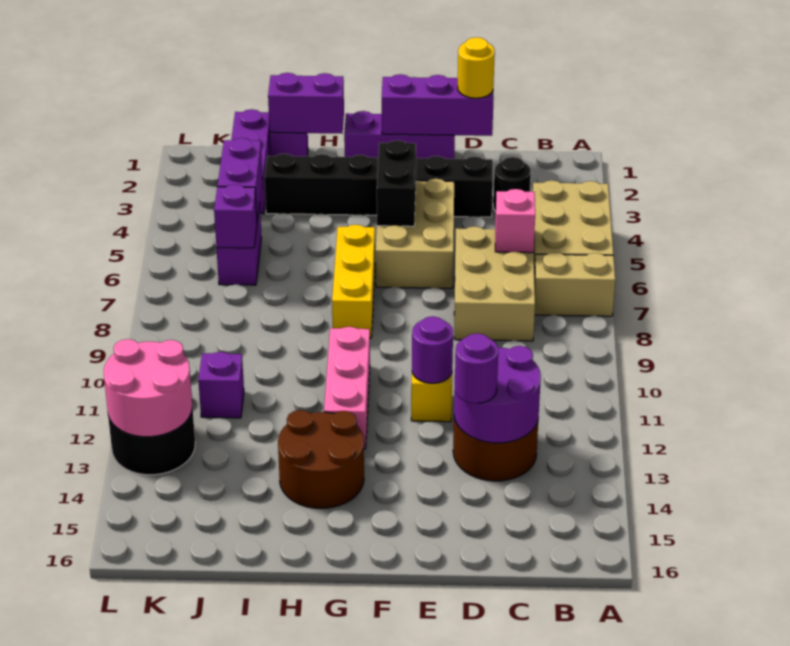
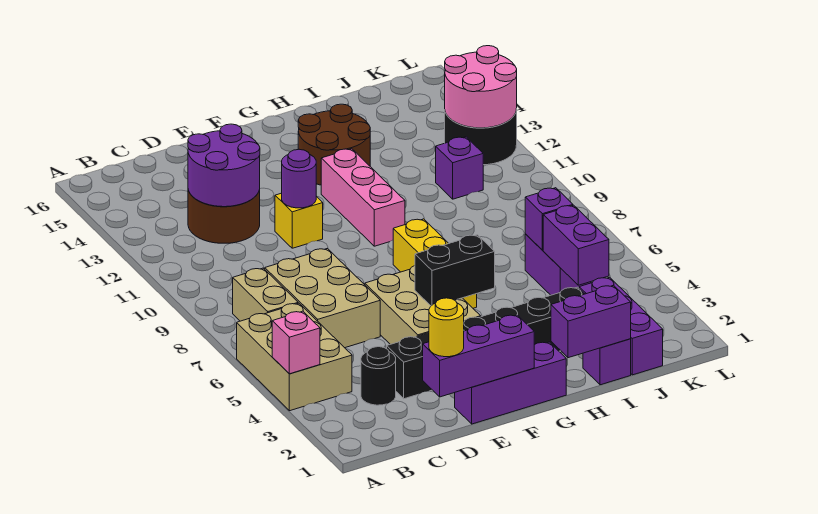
tan 1x2 brick [534,252,615,316] -> tan 1x2 brick turned to [233,268,298,321]
pink 1x1 brick [495,189,535,253] -> pink 1x1 brick moved to [272,311,320,374]
purple 1x1 round brick [455,333,498,403] -> none
black 1x2 brick [377,140,416,226] -> black 1x2 brick turned to [415,235,495,306]

